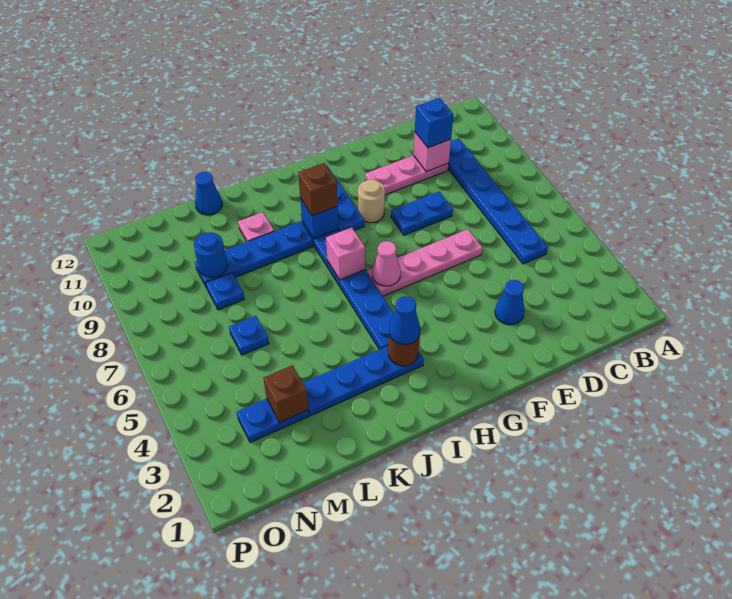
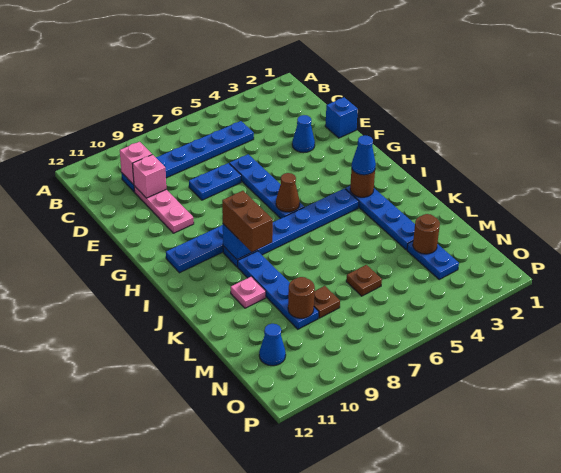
blue 1x1 brick [415,98,453,148] -> blue 1x1 brick moved to [325,97,358,138]
pink 1x4 plate [367,229,483,296] -> blue 1x4 plate [229,154,304,219]
blue 1x2 plate [391,192,453,235] -> blue 1x2 plate turned to [189,163,241,200]
tan 1x1 round brick [358,179,385,223] -> none
pink 1x1 cone [372,241,401,286] -> brown 1x1 cone [276,173,300,212]
pink 1x1 brick [326,227,365,280] -> pink 1x1 brick moved to [120,142,152,185]
brown 1x1 brick [298,163,338,216] -> brown 1x2 brick [222,191,273,252]
blue 1x1 cone [195,172,222,215] -> blue 1x1 cone moved to [259,324,286,366]
brown 1x1 brick [263,365,308,422] -> brown 1x1 round brick [413,214,440,254]
blue 1x1 plate [229,316,269,355] -> brown 1x1 plate [346,265,382,296]
blue 1x1 plate [206,273,244,310] -> brown 1x1 plate [314,286,340,318]
blue 1x1 round brick [194,232,227,277] -> brown 1x1 round brick [288,277,315,318]

